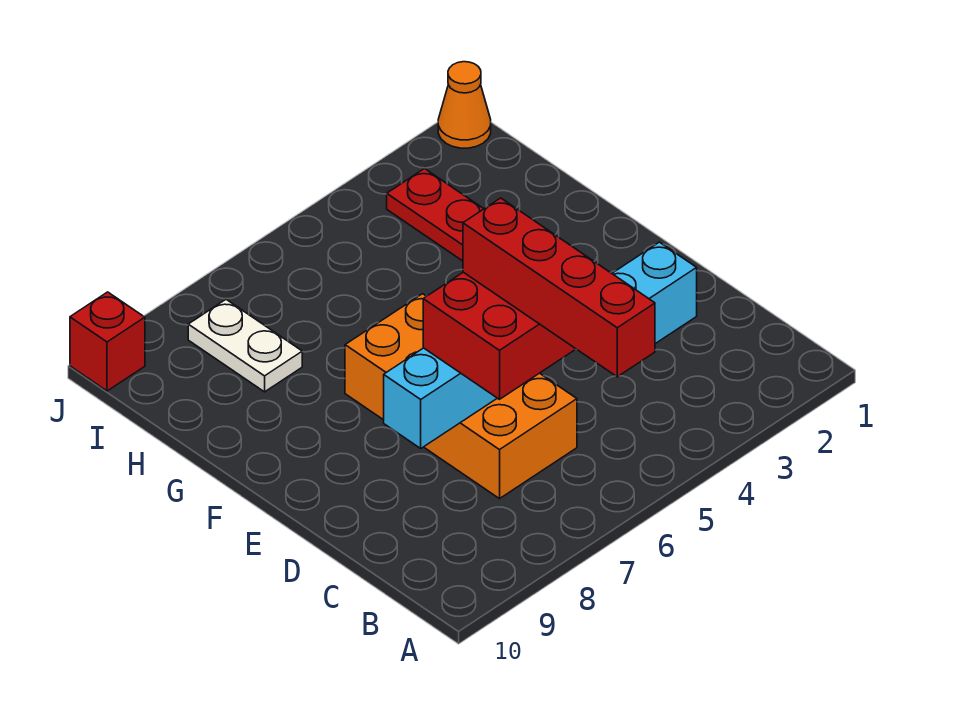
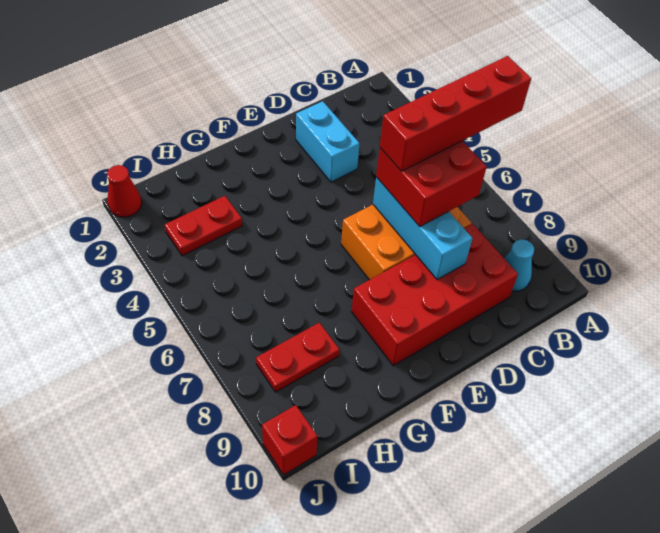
none -> cyan 1x1 cone [504,239,534,291]
orange 2x4 brick [345,294,577,499] -> orange 2x3 brick [341,205,471,280]
none -> red 2x4 brick [352,224,518,366]
white 1x2 plate [188,300,302,392] -> red 1x2 plate [256,323,339,392]
orange 1x1 cone [438,62,491,148] -> red 1x1 cone [107,165,142,217]

